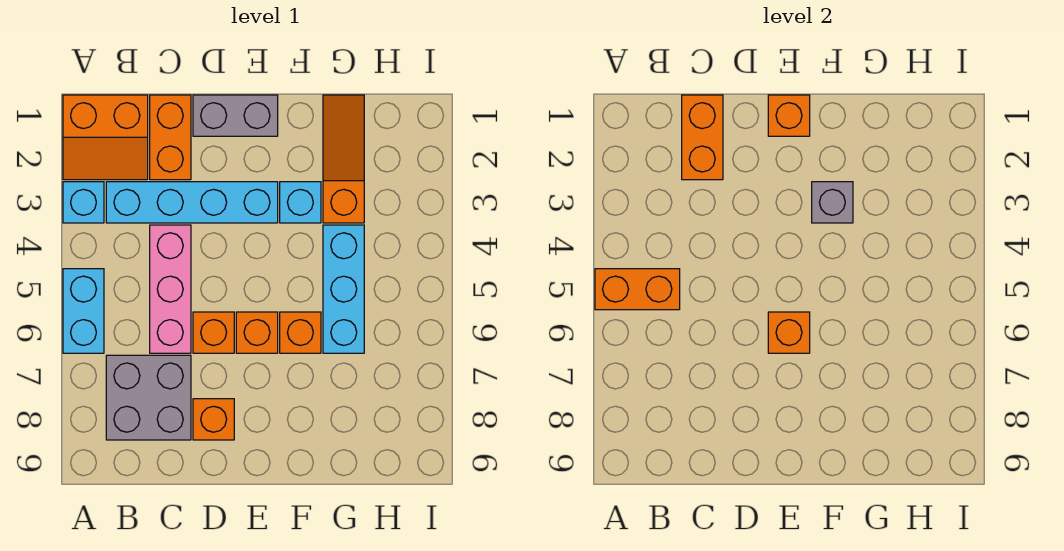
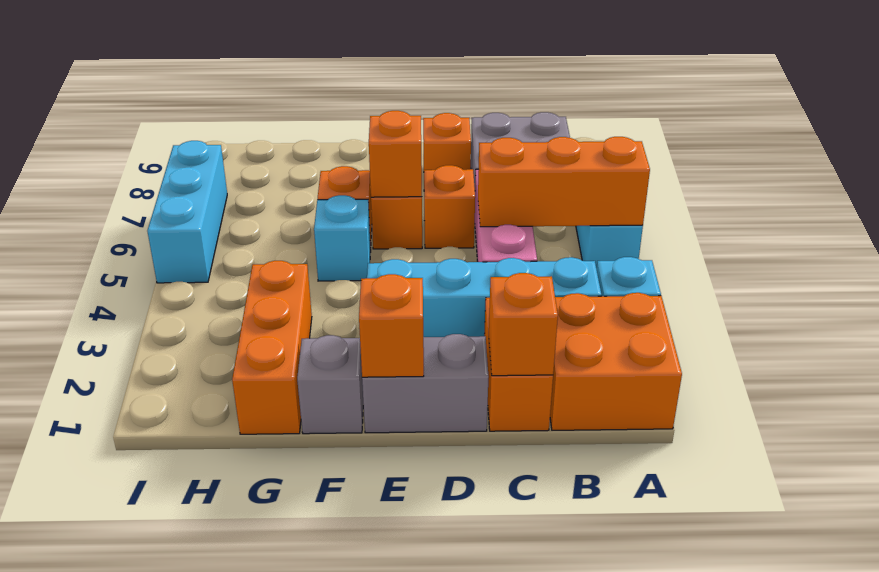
orange 2x2 slope [63,95,148,180] -> orange 2x2 brick [550,293,682,430]
orange 1x2 brick [595,269,680,310] -> orange 1x3 brick [478,137,650,227]
orange 1x2 brick [682,95,723,180] -> orange 1x1 brick [489,273,558,376]
cyan 1x1 brick [280,182,321,223] -> cyan 1x1 brick moved to [314,195,371,281]
grey 1x1 brick [812,182,853,223] -> grey 1x1 brick moved to [297,335,363,434]
orange 1x3 slope [323,95,364,223] -> orange 1x3 brick [232,261,312,434]
cyan 1x3 brick [323,225,364,353] -> cyan 1x3 brick moved to [147,141,227,283]

